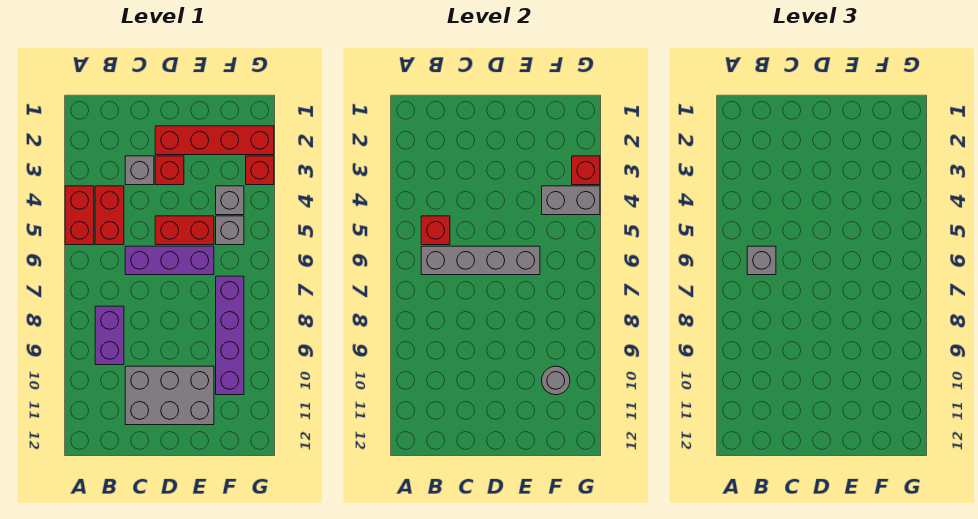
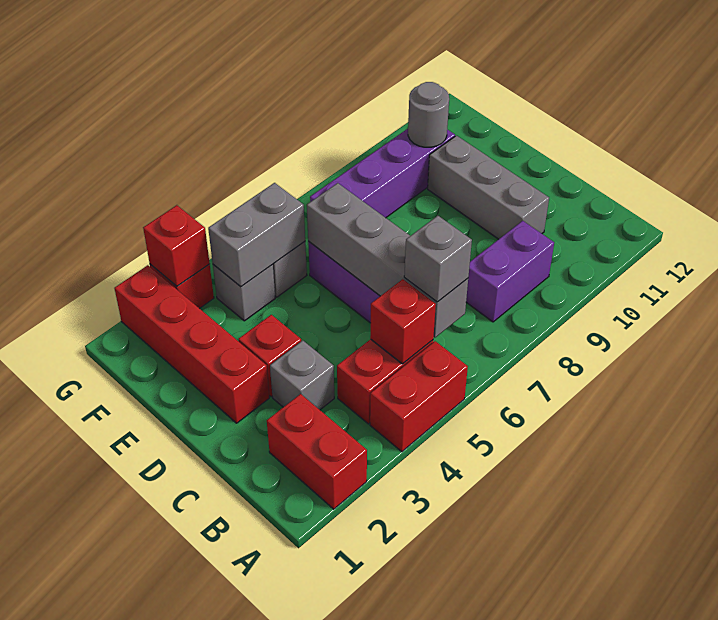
grey 2x3 brick [125,366,214,425] -> grey 1x3 brick [428,136,549,239]
red 1x2 brick [155,216,214,245] -> red 1x2 brick moved to [267,394,367,509]
grey 1x2 brick [542,186,600,215] -> grey 1x2 brick turned to [208,183,305,287]

